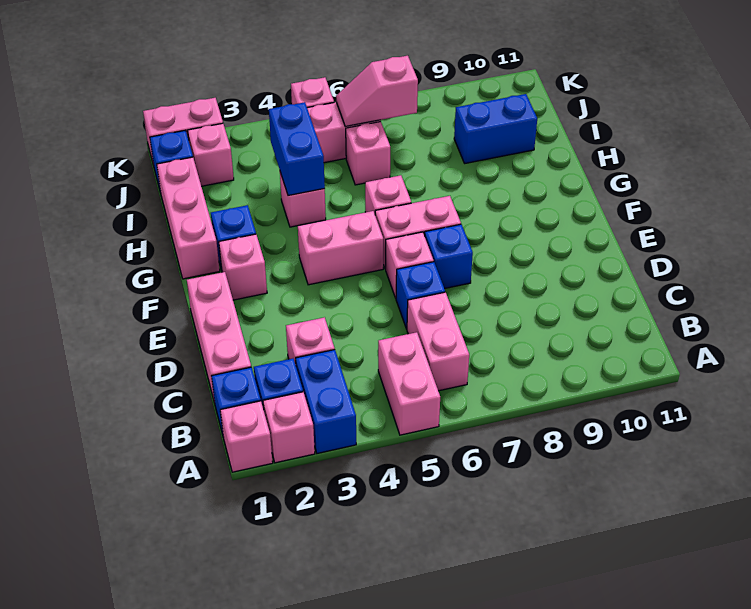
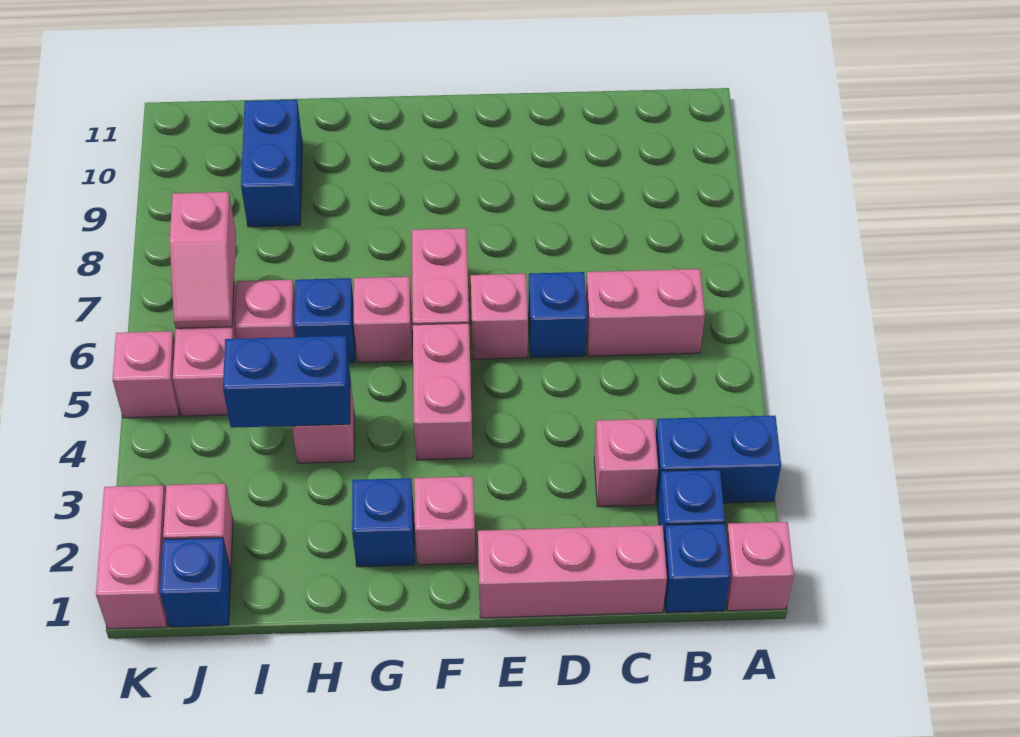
pink 1x1 brick [263,392,315,463] -> none
pink 1x2 brick [378,332,440,435] -> none
blue 1x1 brick [425,224,473,289] -> blue 1x1 brick moved to [294,278,355,363]
pink 1x3 brick [157,157,220,279] -> none

